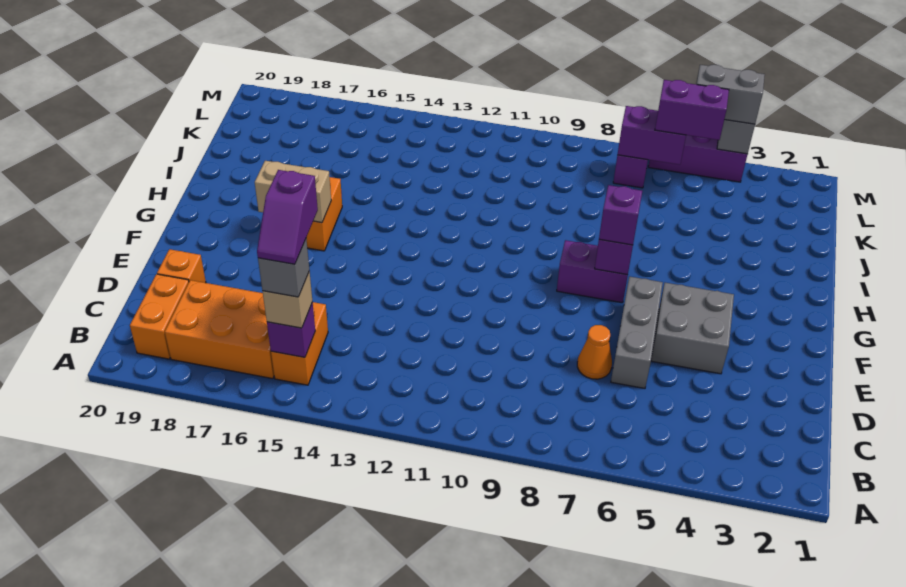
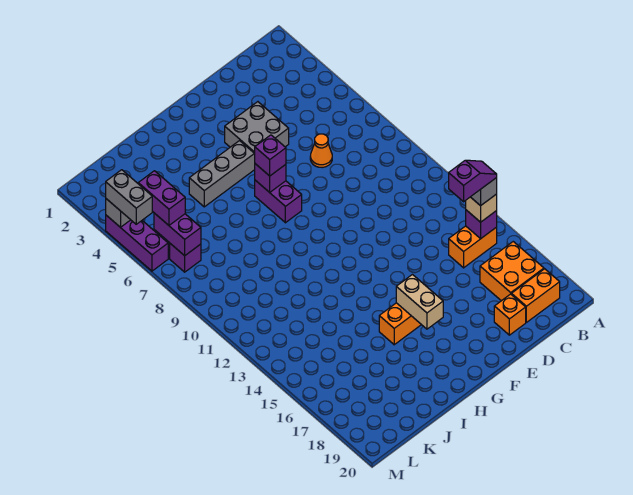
orange 2x3 brick [165,280,274,379] -> orange 2x2 brick [480,242,544,301]
grey 1x3 brick [611,277,663,388] -> grey 1x3 brick moved to [189,141,255,207]

